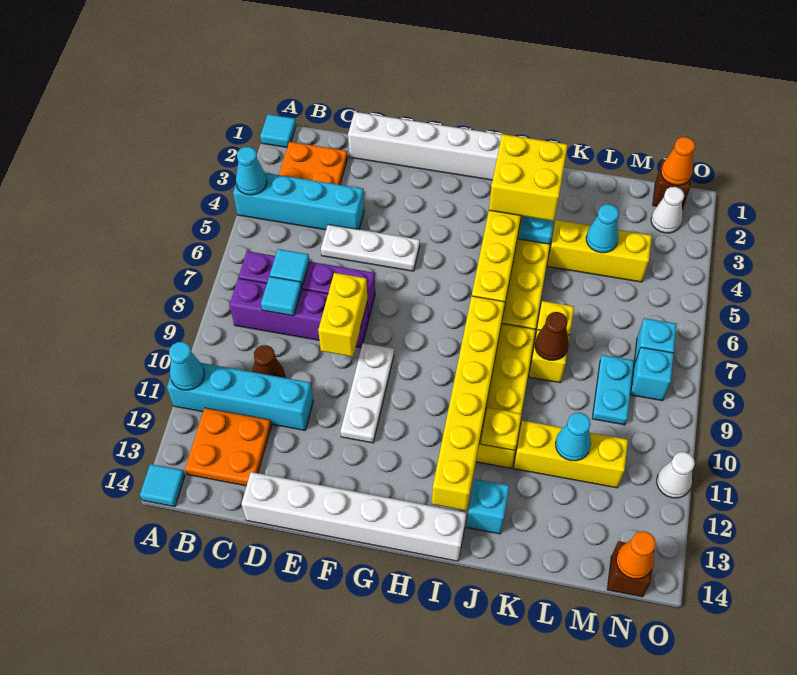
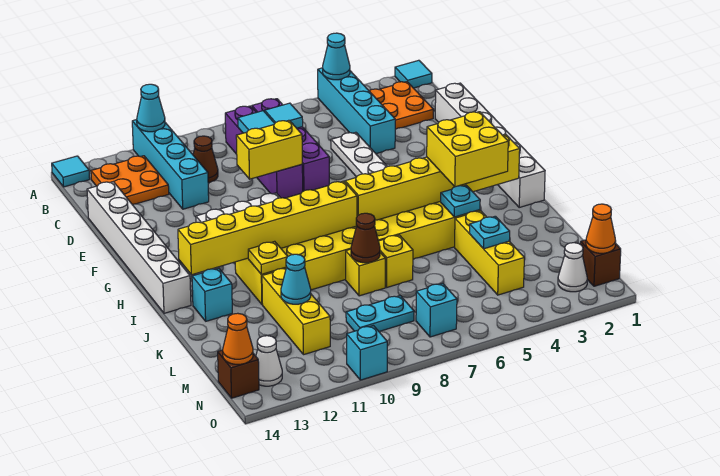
cyan 1x1 cone [586,204,619,253] -> cyan 1x1 plate [470,216,510,249]
cyan 1x1 brick [630,347,674,401] -> cyan 1x1 brick moved to [347,326,387,380]
white 1x1 cone [657,452,695,498] -> white 1x1 cone moved to [256,336,282,386]

